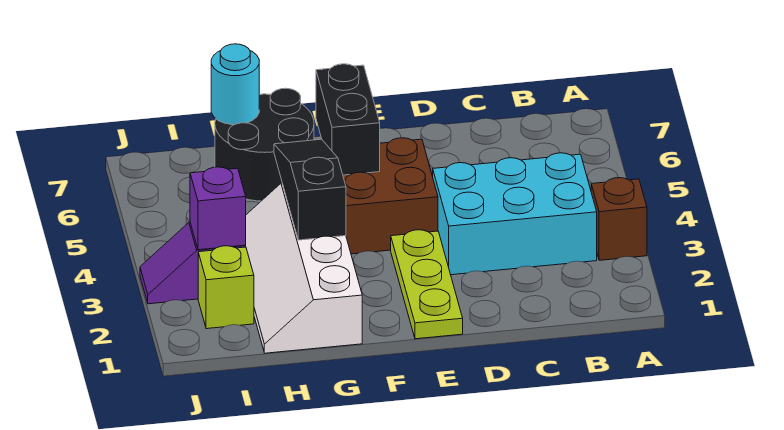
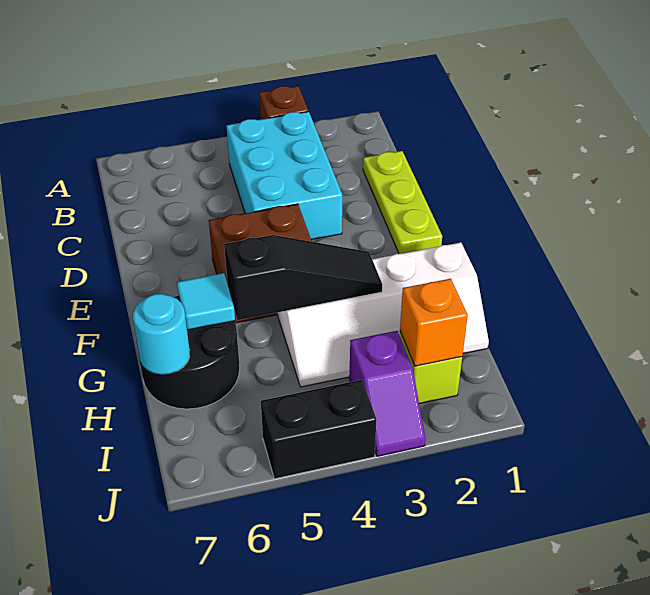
lime 1x3 plate [391,230,463,339] -> lime 1x3 plate turned to [363,151,442,254]
black 1x2 brick [316,64,380,175] -> black 1x2 brick moved to [261,380,377,479]
black 1x3 slope [274,139,346,240] -> black 1x3 slope turned to [224,235,382,320]
none -> cyan 1x1 tile [177,273,235,330]
none -> orange 1x1 brick [400,279,468,366]
purple 1x1 brick [190,167,246,250] -> none

